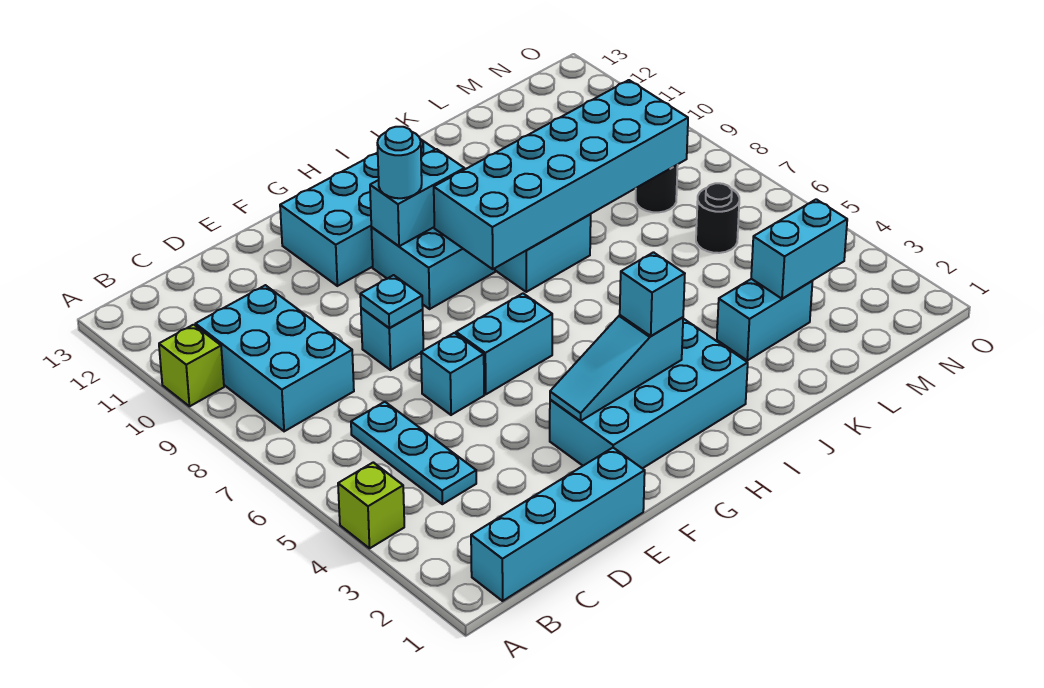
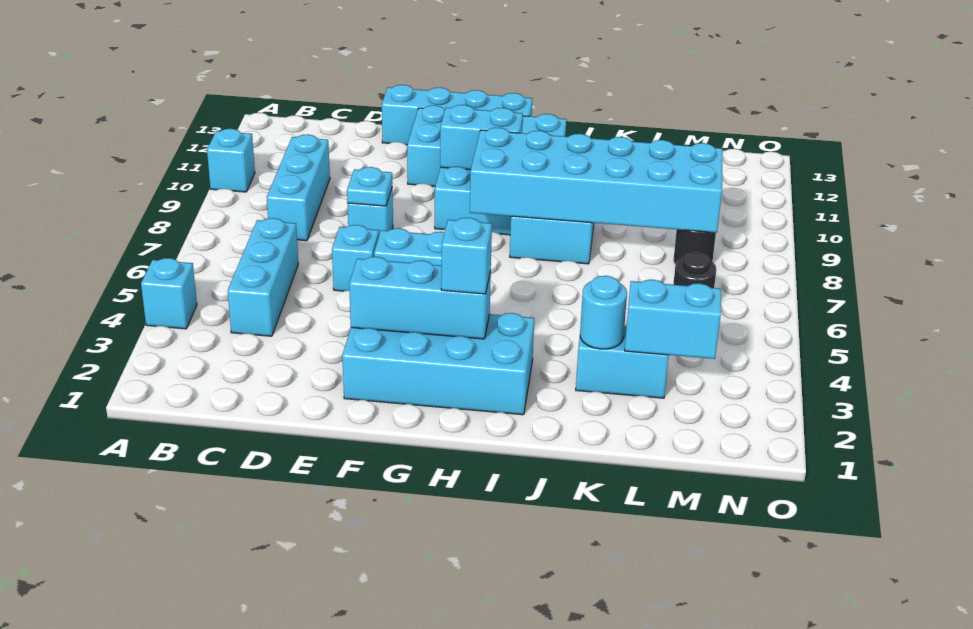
lime 1x1 brick [338,462,404,548] -> cyan 1x1 brick [141,258,197,329]
lime 1x1 brick [159,325,224,406] -> cyan 1x1 brick [207,129,255,192]
cyan 1x4 brick [471,448,645,601] -> cyan 1x4 brick moved to [382,85,532,145]
cyan 2x3 brick [196,285,354,431] -> cyan 1x3 brick [267,134,330,241]
cyan 1x3 plate [351,402,476,504] -> cyan 1x3 brick [228,218,298,336]
cyan 1x3 slope [550,315,683,421] -> cyan 1x3 brick [349,257,491,339]
cyan 1x1 round brick [377,127,422,198] -> cyan 1x1 round brick moved to [580,276,627,349]

